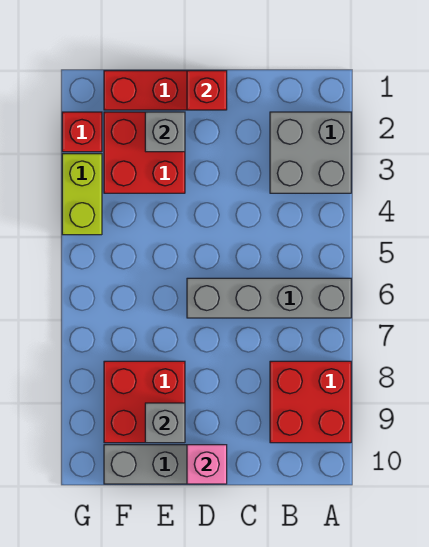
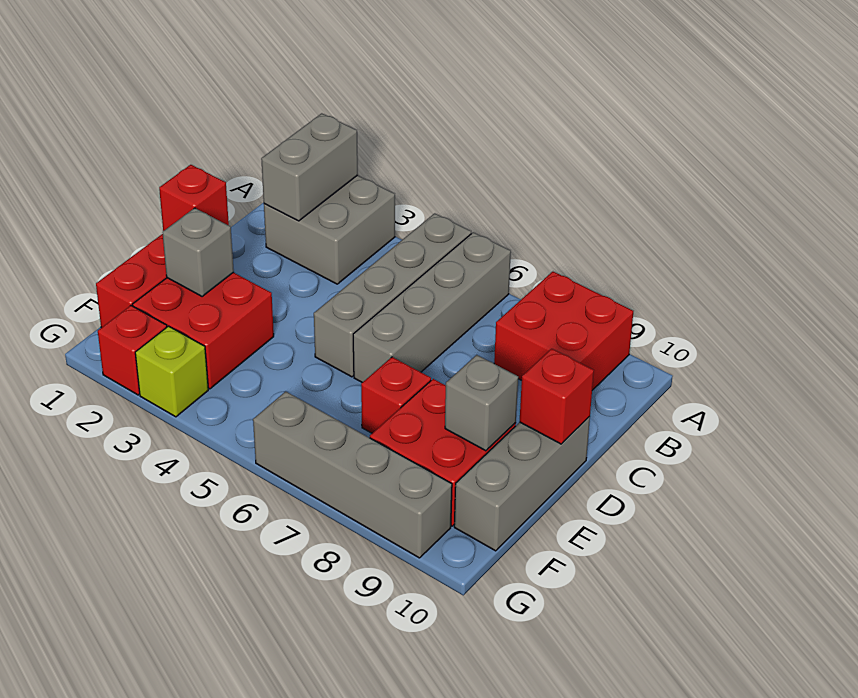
none -> grey 1x2 brick [261,113,358,221]
none -> grey 1x4 brick [314,213,471,377]
pink 1x1 brick [187,445,227,484] -> red 1x1 brick [520,349,594,444]
none -> red 1x1 brick [361,357,431,433]
lime 1x2 brick [62,154,102,235] -> lime 1x1 brick [135,326,208,417]
none -> grey 1x4 brick [253,392,452,558]

